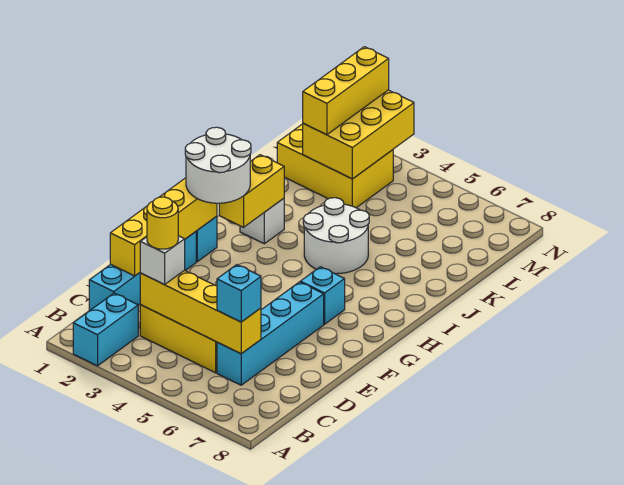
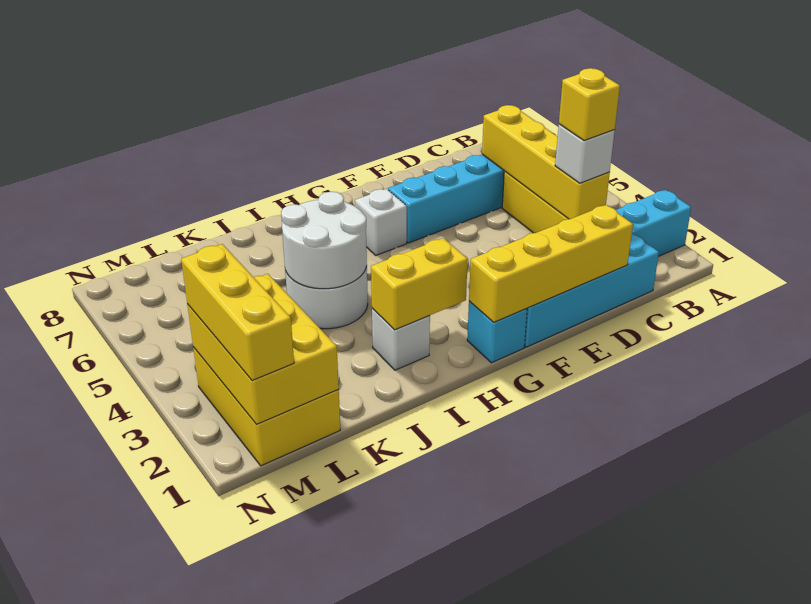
yellow 1x1 round brick [147,197,178,249] -> yellow 1x1 brick [559,68,620,141]
cyan 1x1 brick [217,265,261,322] -> none
white 2x2 round brick [185,127,251,203] -> white 2x2 round brick moved to [281,192,367,289]
cyan 1x1 brick [300,267,345,324] -> white 1x1 brick [355,189,407,255]
yellow 2x3 brick [303,90,414,179] -> yellow 2x3 brick turned to [187,274,339,424]
yellow 1x3 brick [303,47,389,135] -> yellow 1x3 brick turned to [181,244,294,381]

